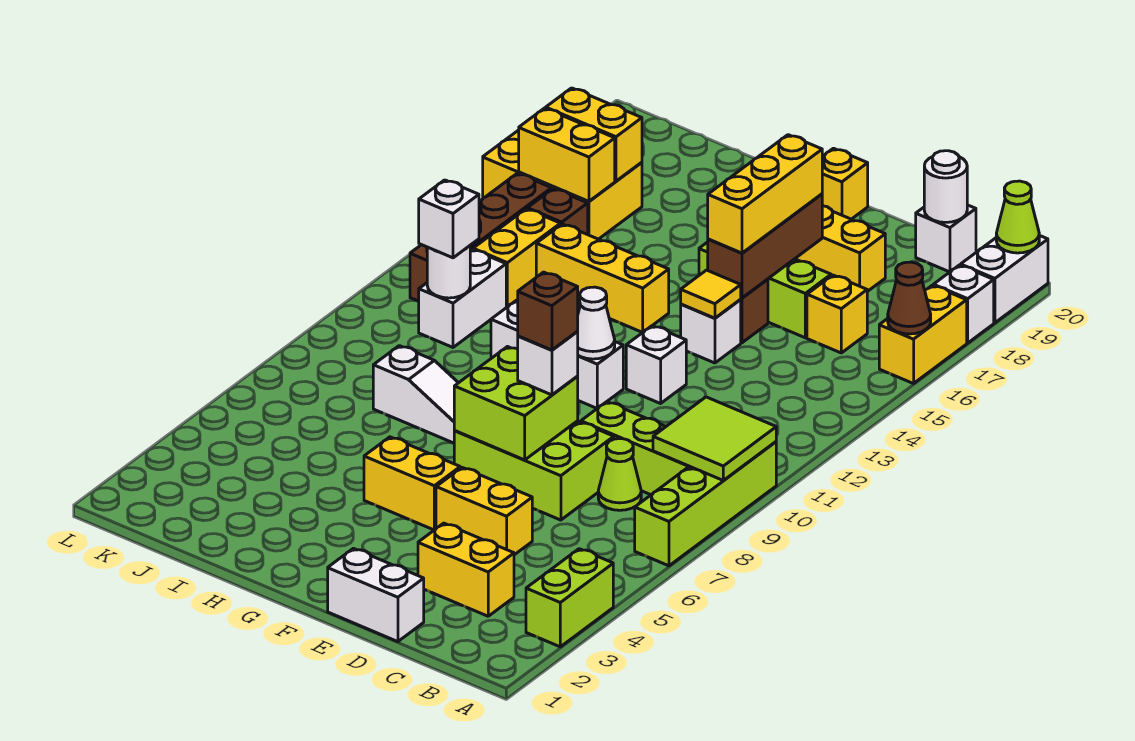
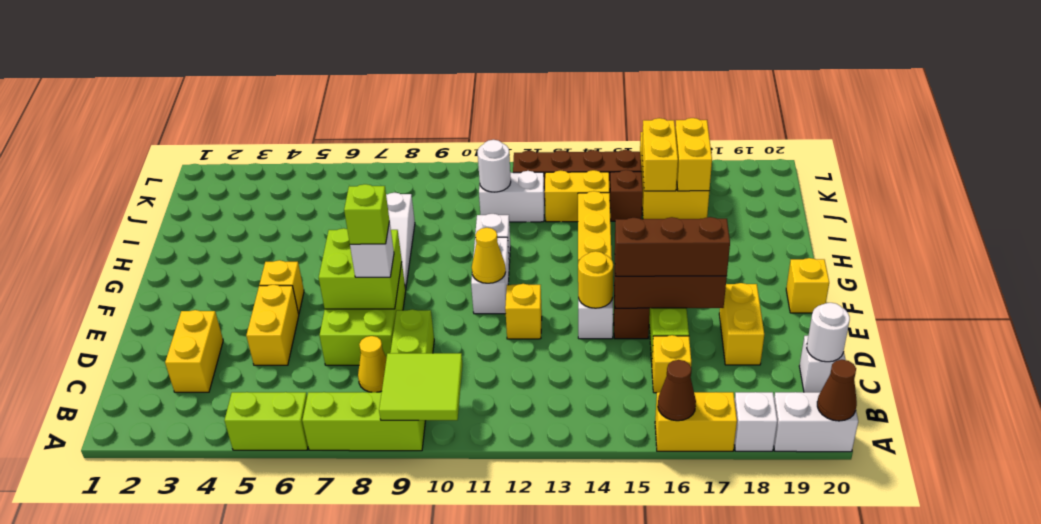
lime 1x2 brick [526,549,613,647] -> lime 1x2 brick moved to [224,392,308,450]
lime 1x4 brick [635,442,776,566] -> lime 1x3 brick [302,392,425,451]
lime 1x1 cone [996,181,1039,253] -> brown 1x1 cone [817,360,857,421]
lime 1x1 cone [598,439,641,510] -> yellow 1x1 cone [358,336,387,392]
white 1x2 brick [328,548,424,642] -> none
brown 1x1 brick [518,272,578,350] -> lime 1x1 brick [344,184,389,244]
white 1x1 brick [626,326,686,403] -> yellow 1x1 brick [505,284,542,339]
yellow 1x1 tile [681,270,741,318] -> yellow 1x1 round brick [578,251,613,308]
yellow 1x3 brick [708,135,822,253] -> brown 1x3 brick [615,217,730,276]
yellow 1x2 brick [364,437,460,530] -> yellow 1x1 brick [259,260,304,314]
white 1x1 cone [578,287,615,359] -> yellow 1x1 cone [472,228,506,283]
white 1x1 brick [419,180,479,258] -> none

